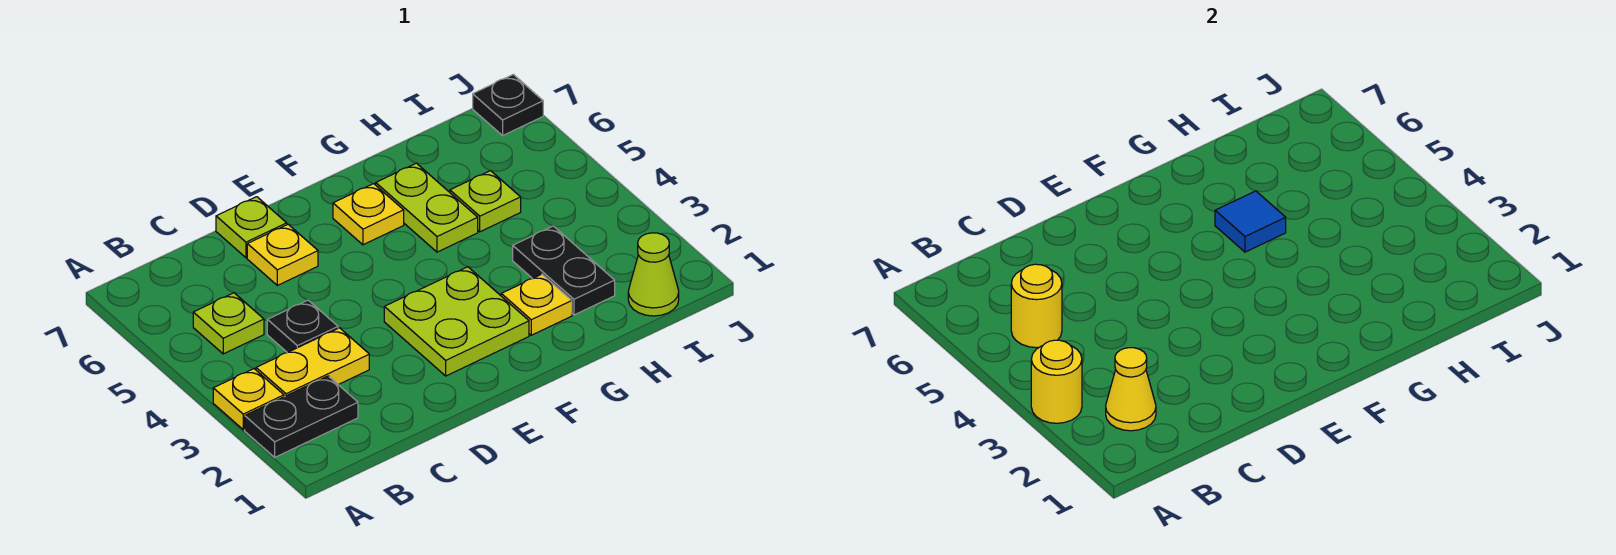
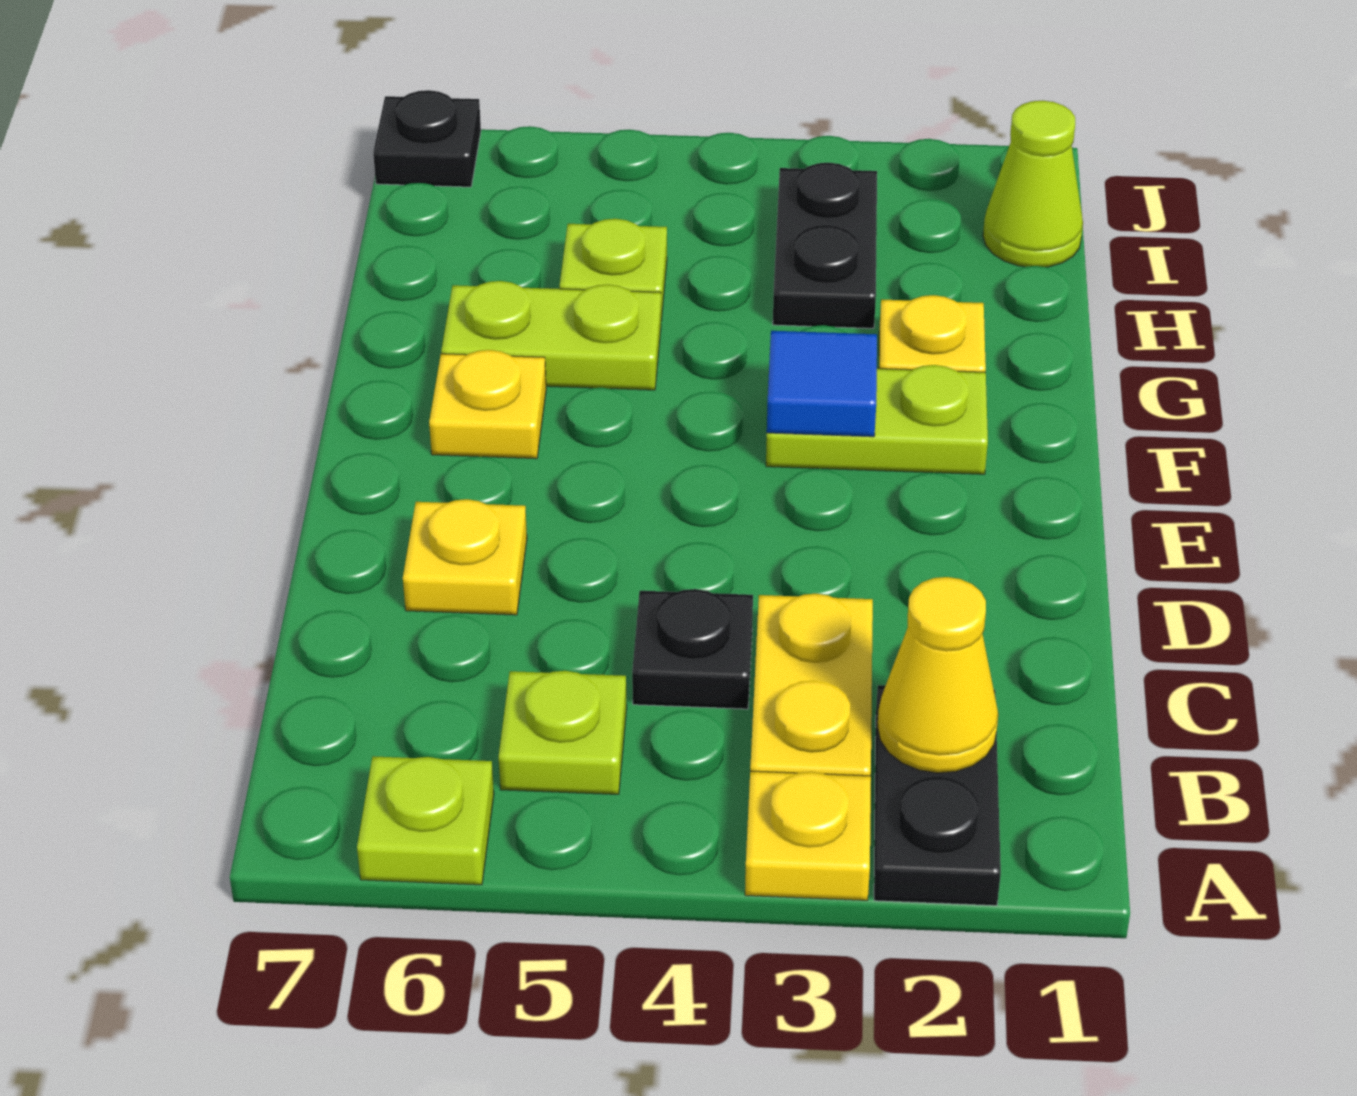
yellow 1x1 round brick [1031,340,1082,423] -> none
yellow 1x1 round brick [1011,264,1062,348] -> none
lime 1x1 plate [216,197,287,258] -> lime 1x1 plate moved to [357,756,494,885]
lime 2x2 plate [384,267,529,376] -> lime 1x2 plate [766,365,988,474]
blue 1x1 tile [1215,191,1286,252] -> blue 1x1 tile moved to [767,331,877,437]
black 1x2 plate [513,226,615,315] -> black 1x2 plate turned to [773,163,877,328]

